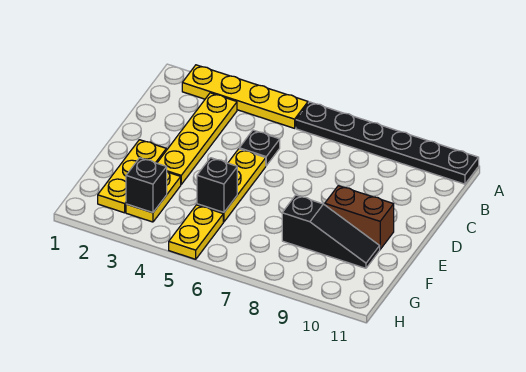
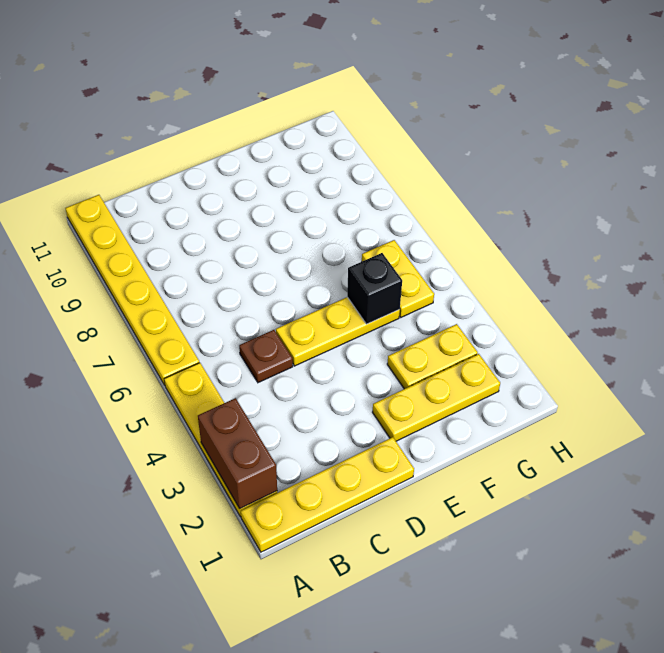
black 1x6 plate [296,102,479,184] -> yellow 1x6 plate [65,195,199,385]
yellow 1x4 plate [157,93,237,184] -> yellow 1x4 plate moved to [241,437,414,552]
black 1x1 plate [239,130,280,166] -> brown 1x1 plate [239,330,293,383]
brown 1x2 brick [325,186,394,249] -> brown 1x2 brick moved to [198,398,277,508]
black 1x3 slope [282,195,380,268] -> none
black 1x1 brick [126,158,167,213] -> none
yellow 1x2 plate [169,205,223,259] -> yellow 1x2 plate turned to [362,240,434,317]

